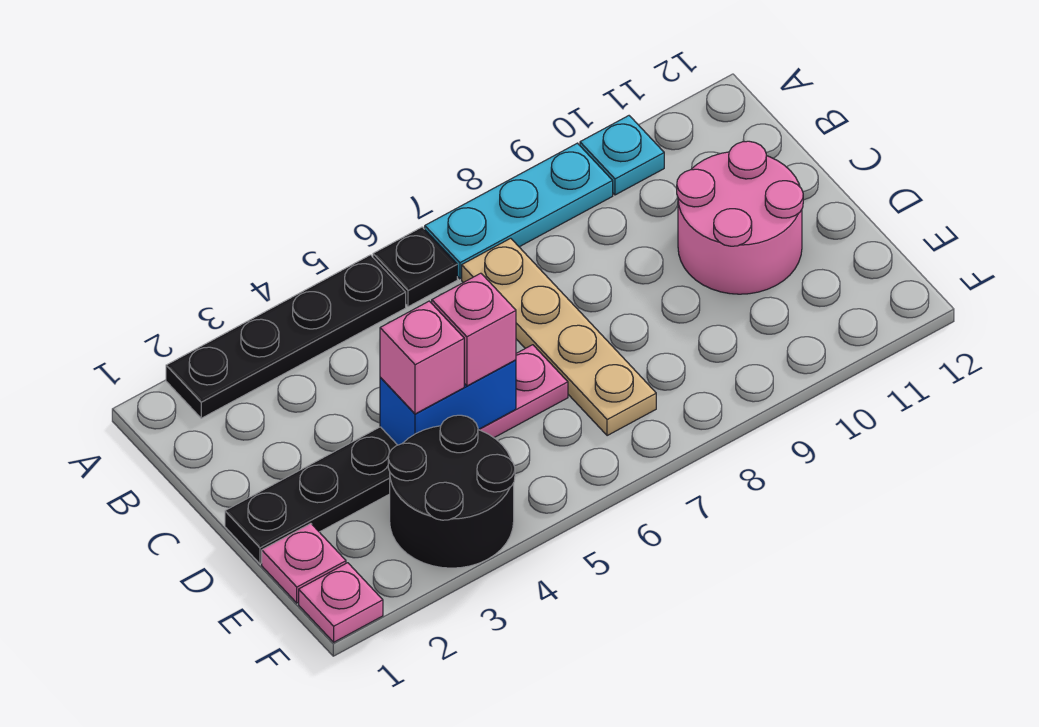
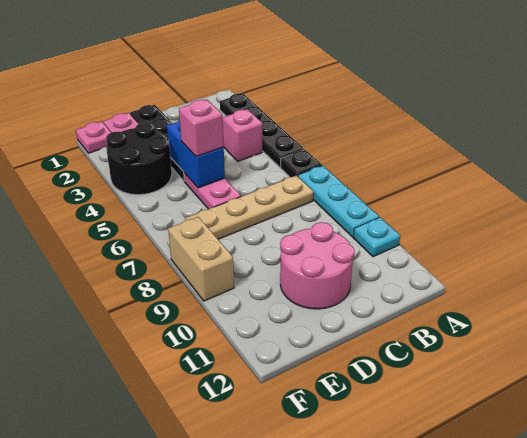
pink 1x1 brick [380,301,464,414] -> pink 1x1 brick moved to [223,109,262,161]
none -> tan 1x2 brick [168,217,234,301]

